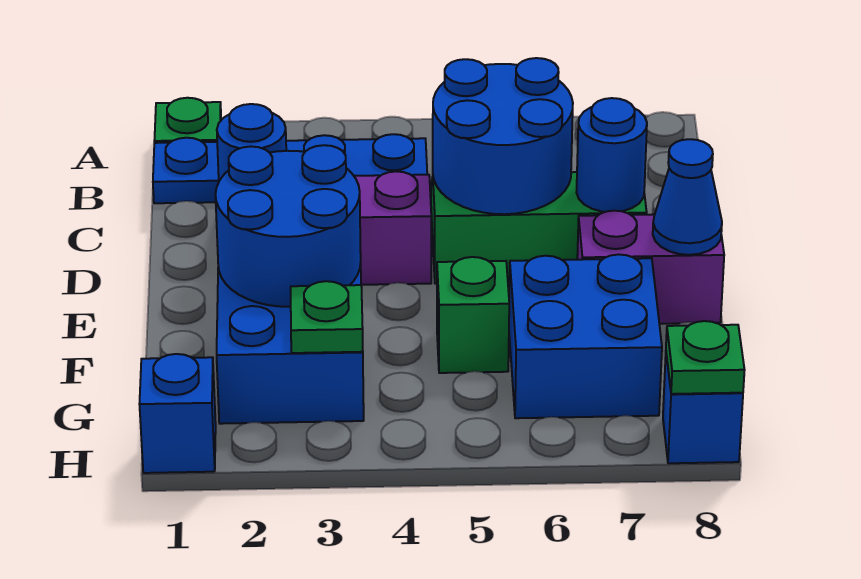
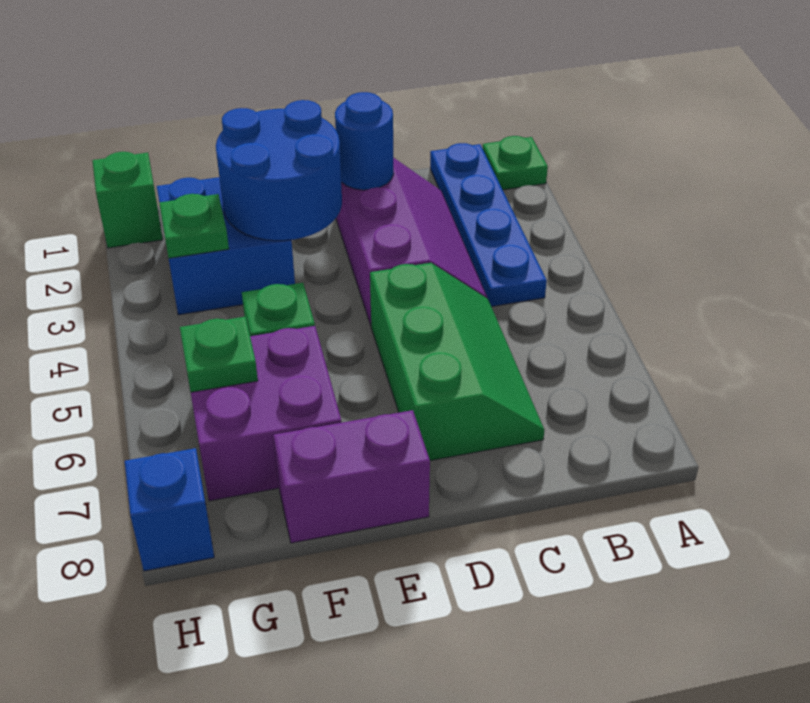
blue 2x2 round brick [433,58,573,214] -> none
blue 1x1 round brick [576,98,647,212] -> none
purple 1x2 brick [577,211,724,324] -> purple 1x2 brick turned to [273,410,430,543]
blue 1x1 cone [653,139,722,255] -> none
blue 2x2 brick [509,254,662,418] -> purple 2x2 brick [191,326,342,501]
blue 1x1 brick [139,354,216,473] -> green 1x1 brick [92,152,163,248]
green 1x1 plate [666,321,745,394] -> green 1x1 plate moved to [180,317,258,392]

